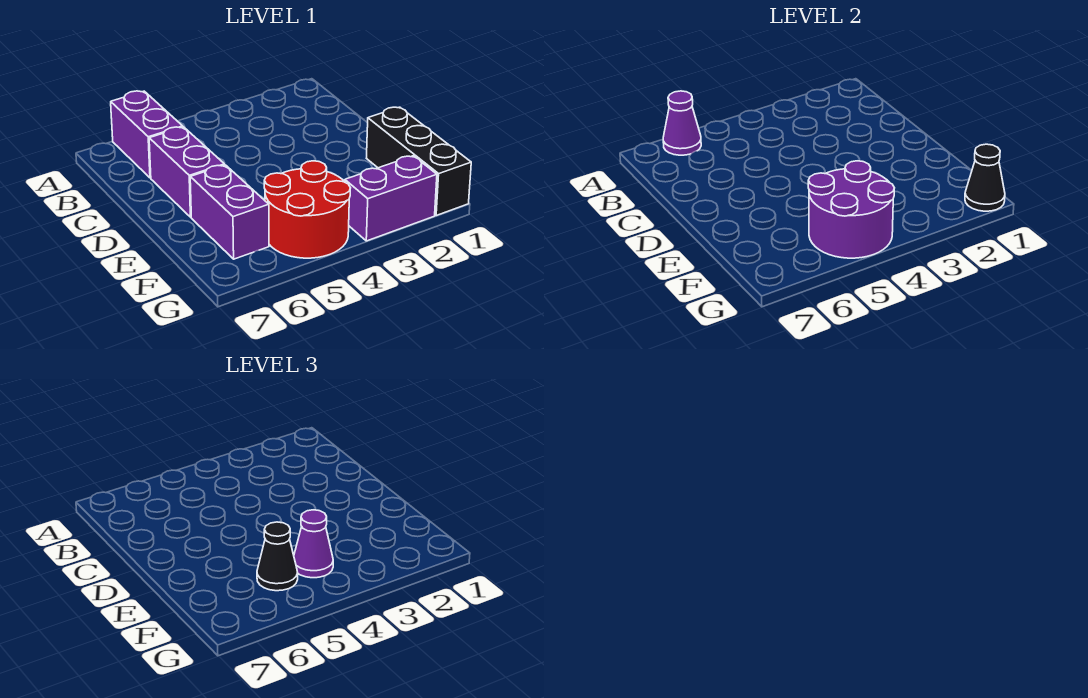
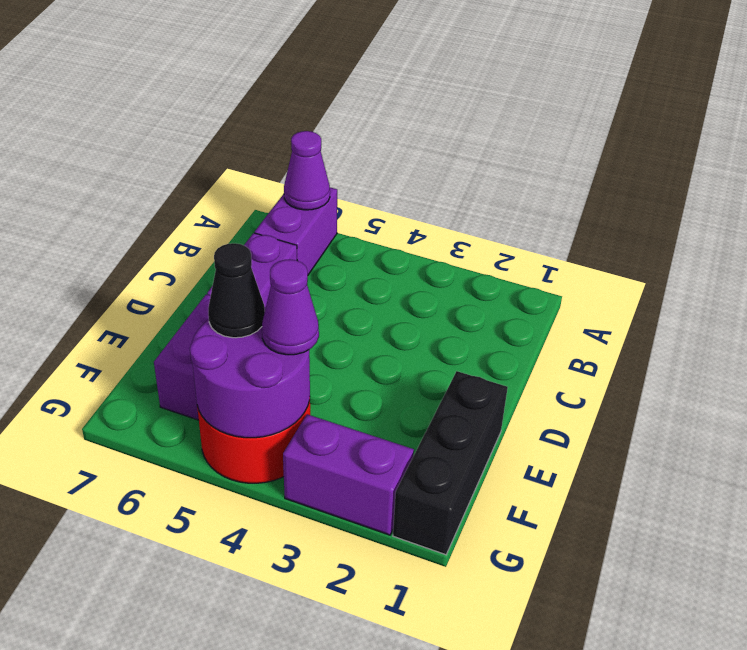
black 1x1 cone [965,144,1005,211] -> none

